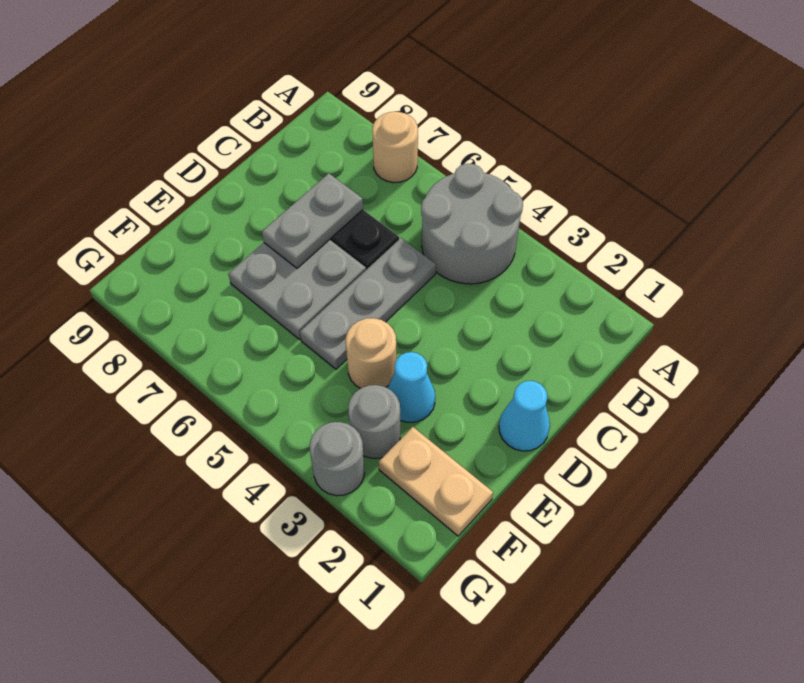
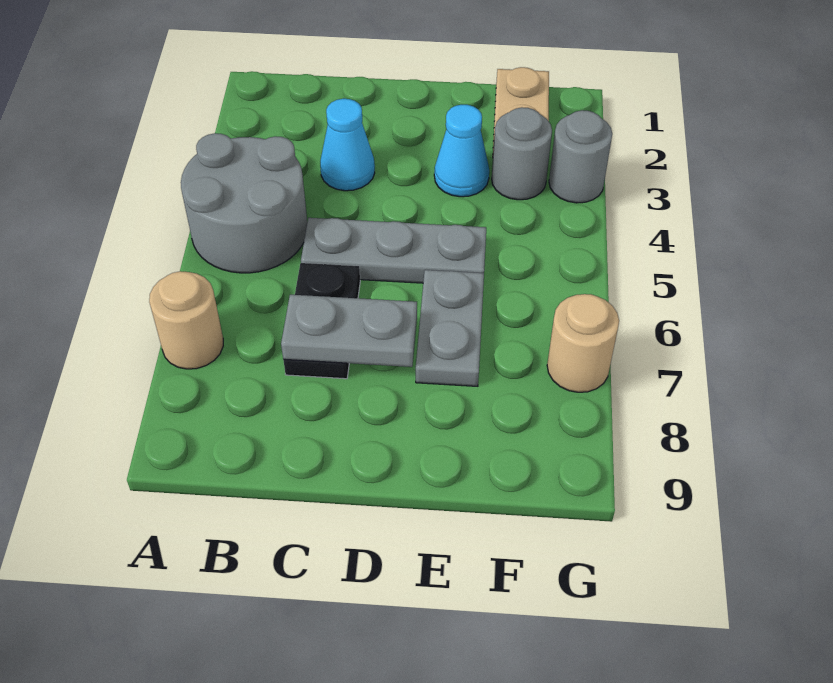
cyan 1x1 cone [499,381,550,451] -> cyan 1x1 cone moved to [320,99,375,191]
grey 2x2 plate [229,240,366,339] -> grey 1x2 plate [416,270,484,386]
tan 1x1 round brick [346,318,396,388] -> tan 1x1 round brick moved to [547,294,619,392]

